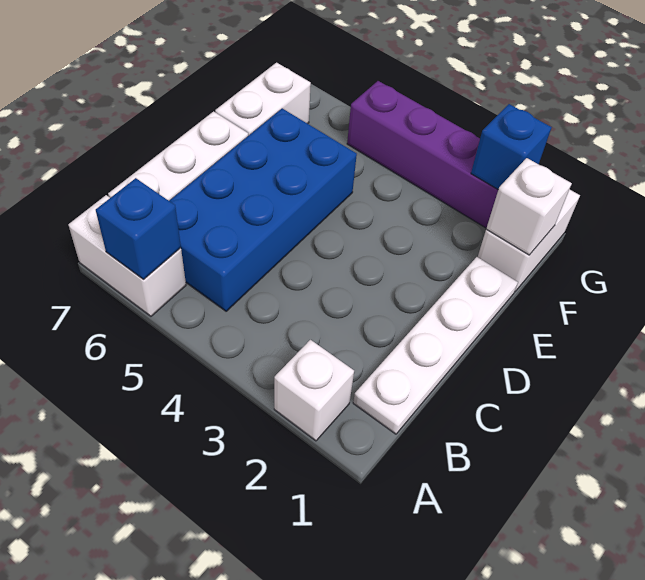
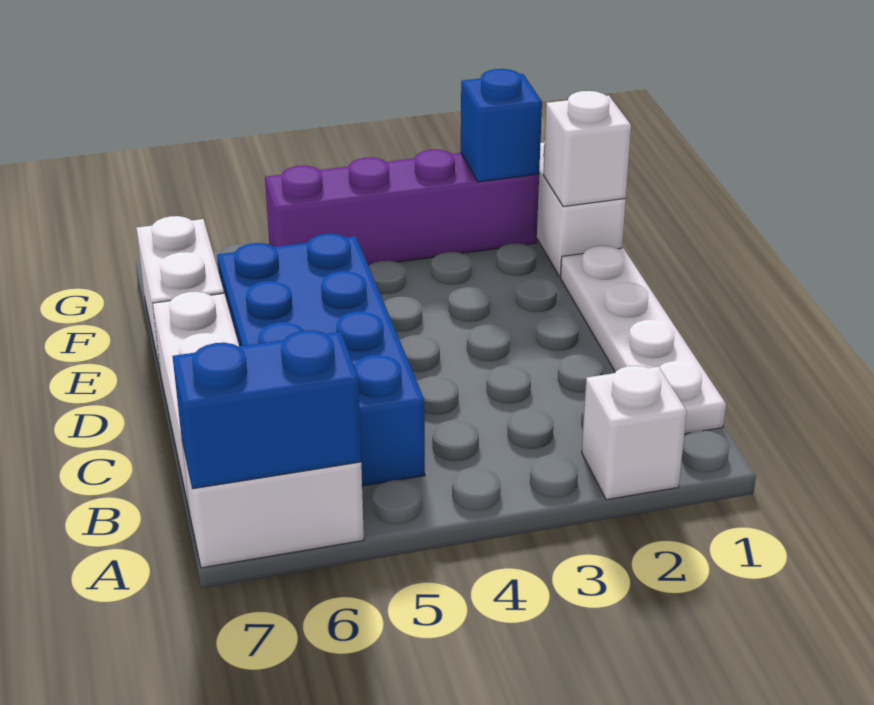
blue 1x1 brick [96,178,181,279] -> blue 1x2 brick [173,330,361,489]

